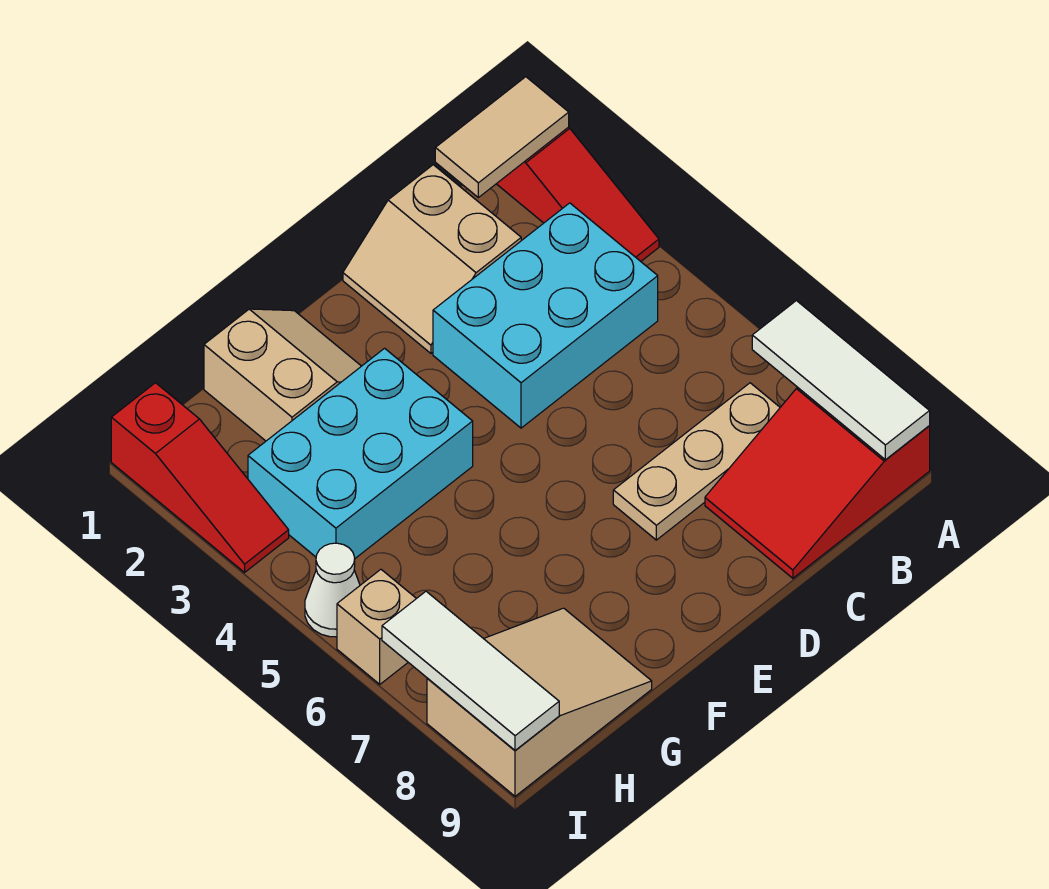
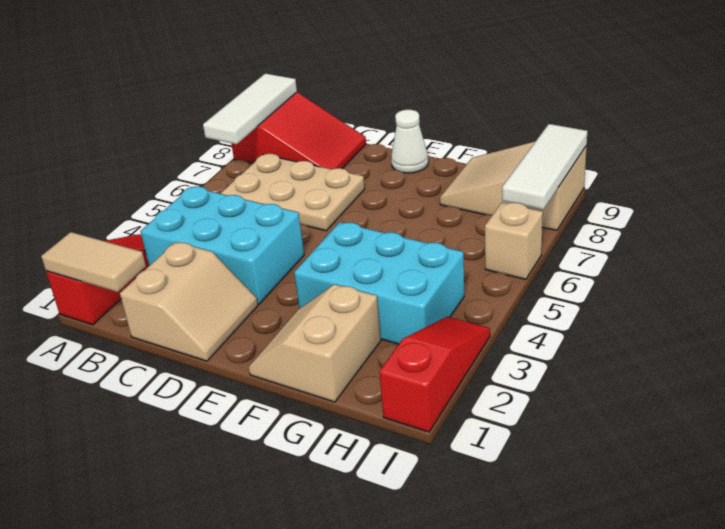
tan 1x3 plate [613,383,780,540] -> tan 2x3 plate [221,154,365,231]
white 1x1 cone [305,543,360,637] -> white 1x1 cone moved to [391,110,428,173]

